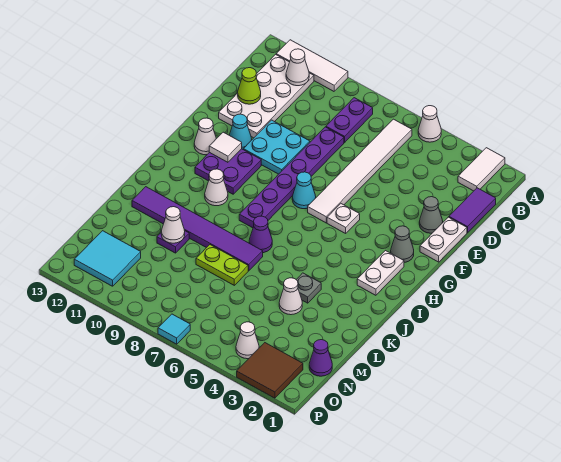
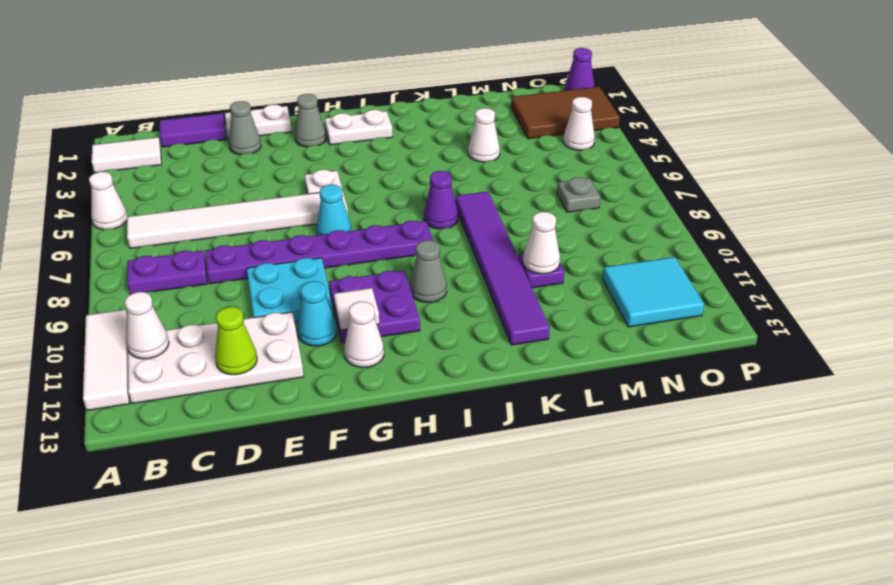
white 1x1 cone [205,169,228,206] -> grey 1x1 cone [410,240,447,303]
grey 1x1 plate [296,273,321,303] -> grey 1x1 plate moved to [557,177,600,212]
lime 1x2 plate [196,245,248,285] -> none
purple 1x1 cone [309,340,332,376] -> purple 1x1 cone moved to [565,48,594,91]
brown 2x2 tile [237,343,303,398] -> brown 2x3 tile [511,87,620,139]
cyan 1x1 tile [158,314,190,344] -> none

